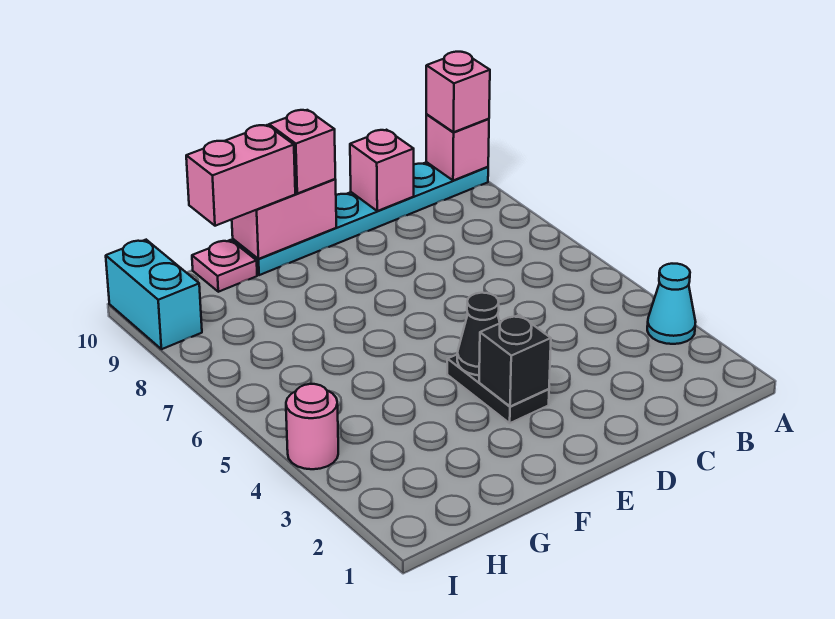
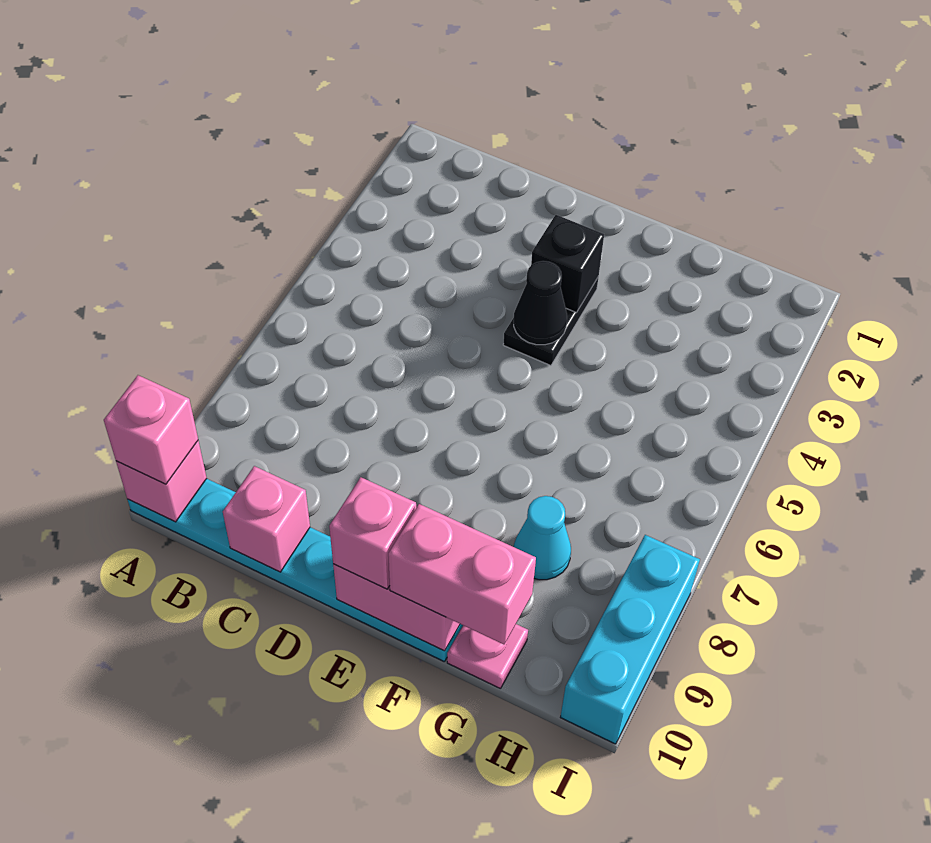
cyan 1x1 cone [647,264,696,344] -> cyan 1x1 cone moved to [514,496,571,580]
pink 1x1 round brick [286,384,338,469] -> none
cyan 1x2 brick [106,240,202,349] -> cyan 1x3 brick [560,535,700,744]

